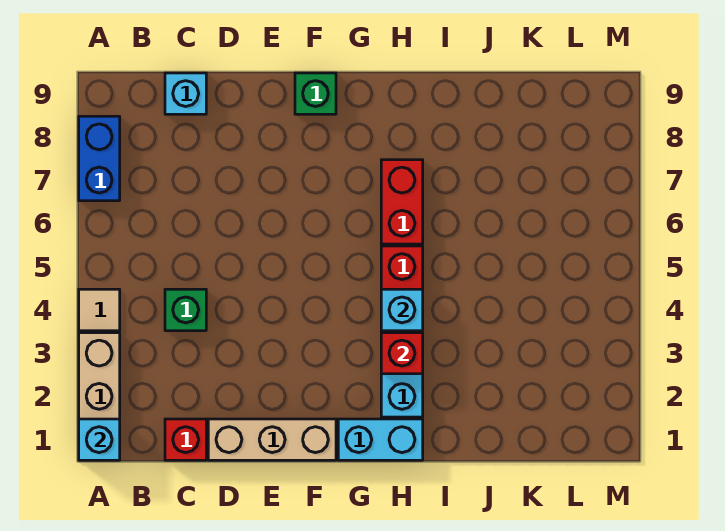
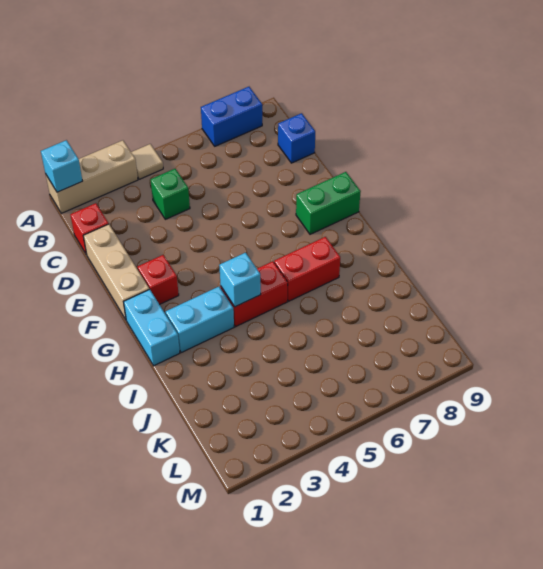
cyan 1x1 brick [165,73,206,114] -> blue 1x1 brick [278,113,315,163]
green 1x1 brick [295,73,336,114] -> green 1x2 brick [296,172,361,234]
red 1x1 brick [381,333,423,374] -> red 1x1 brick moved to [138,255,179,304]

